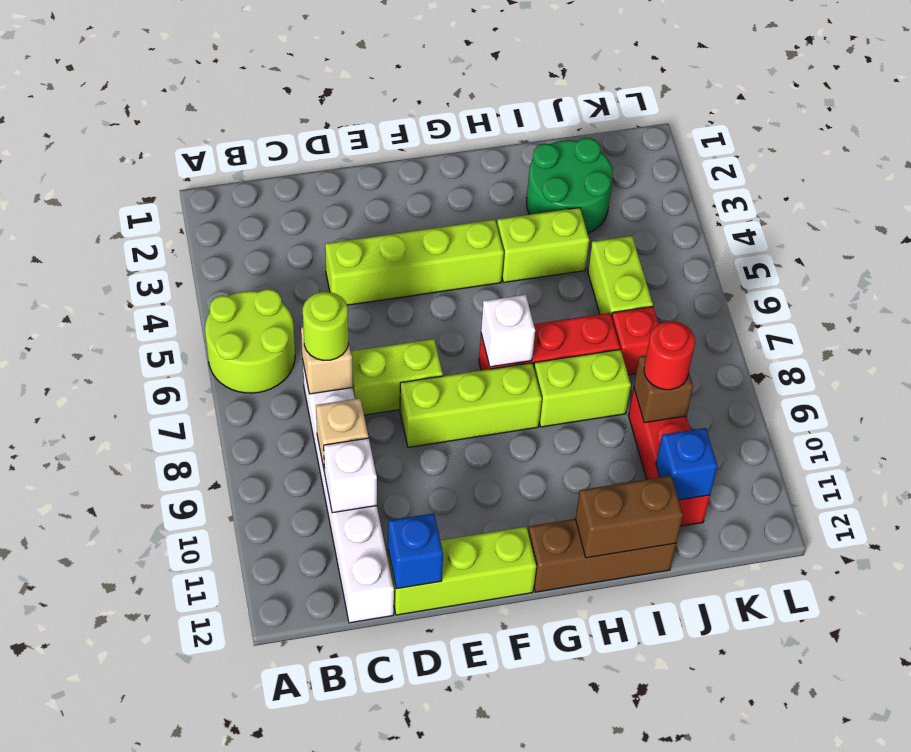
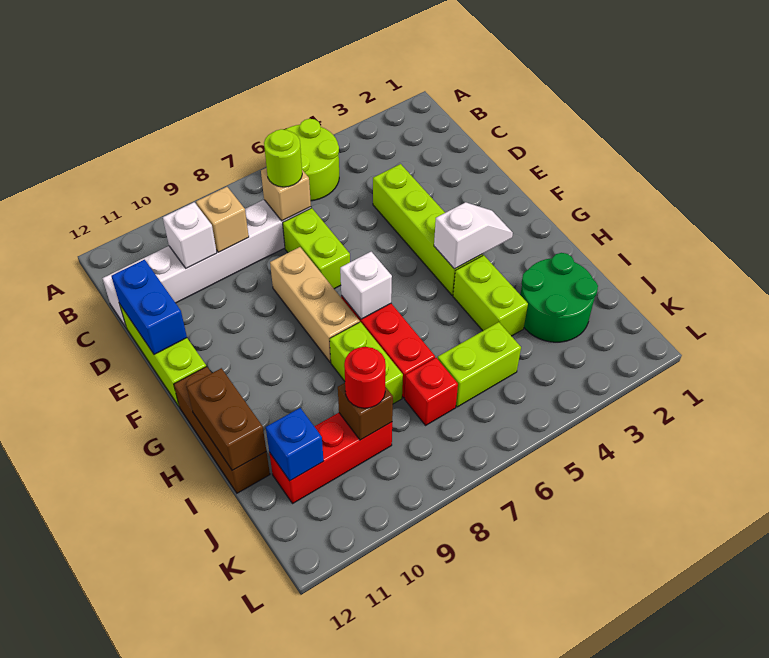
blue 1x1 brick [388,513,443,589] -> blue 1x2 brick [112,260,187,354]
lime 1x3 brick [400,363,542,447] -> tan 1x3 brick [270,247,360,362]
none -> white 1x2 slope [434,202,513,269]

